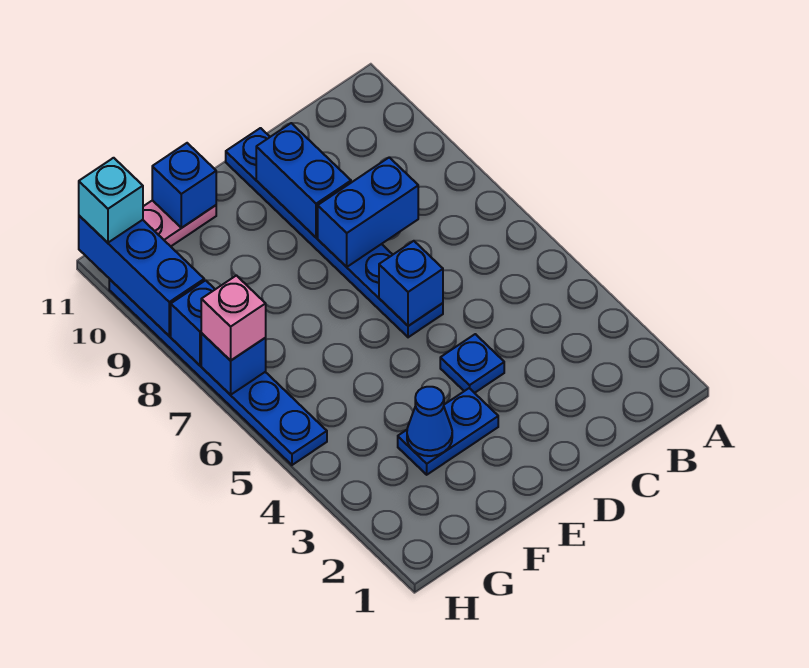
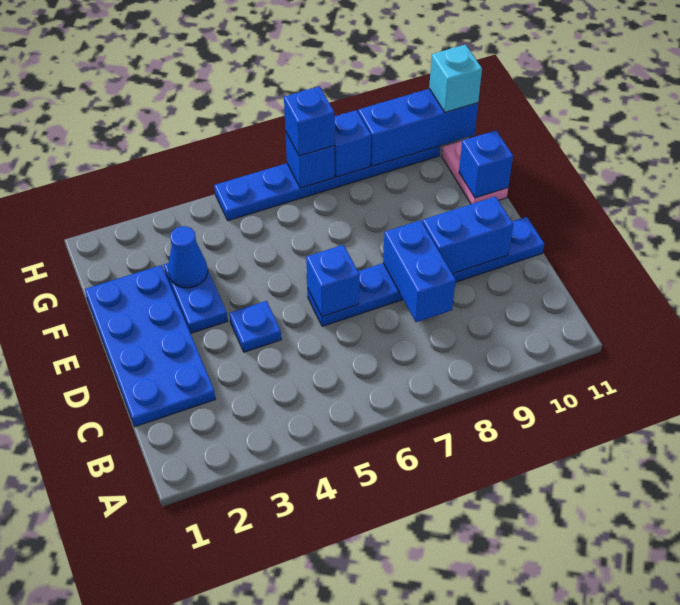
none -> blue 2x4 plate [85,265,216,427]
pink 1x1 brick [201,275,266,361] -> blue 1x1 brick [284,86,334,156]

